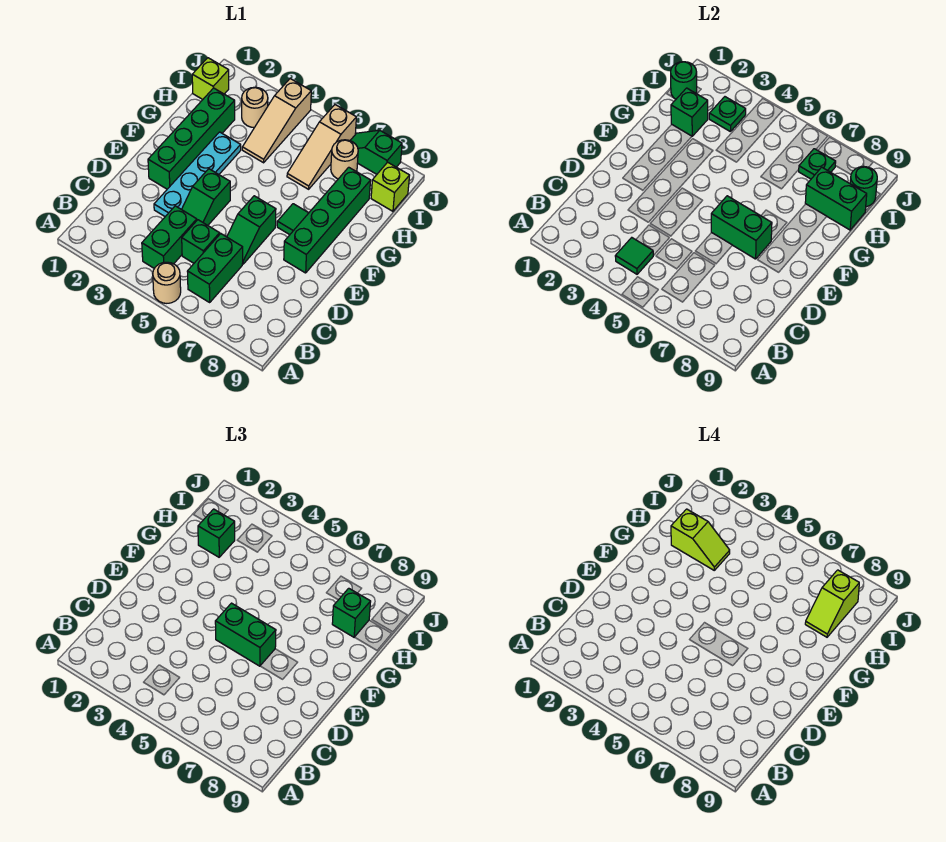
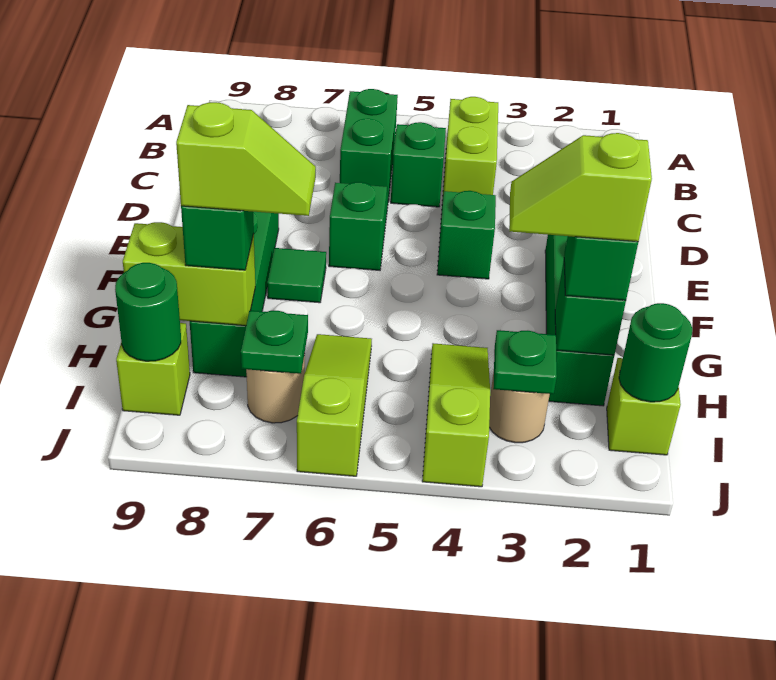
tan 1x1 round brick [153,262,181,303] -> none
green 1x2 brick [142,206,197,268] -> lime 1x2 brick [442,97,498,201]
green 1x1 tile [615,238,653,274] -> none
cyan 1x4 plate [154,132,241,216] -> none
green 1x2 brick [215,603,276,666] -> none
green 1x2 brick [711,196,772,259] -> none
tan 1x3 slope [242,79,311,163] -> lime 1x3 slope [422,343,490,487]
tan 1x3 slope [287,105,356,189] -> lime 1x3 slope [297,334,372,476]
green 1x2 brick [805,167,867,230] -> lime 1x2 brick [123,222,255,326]
lime 1x2 slope [805,570,859,637] -> lime 1x2 slope turned to [176,102,316,216]
green 1x2 slope [350,130,402,174] -> none

